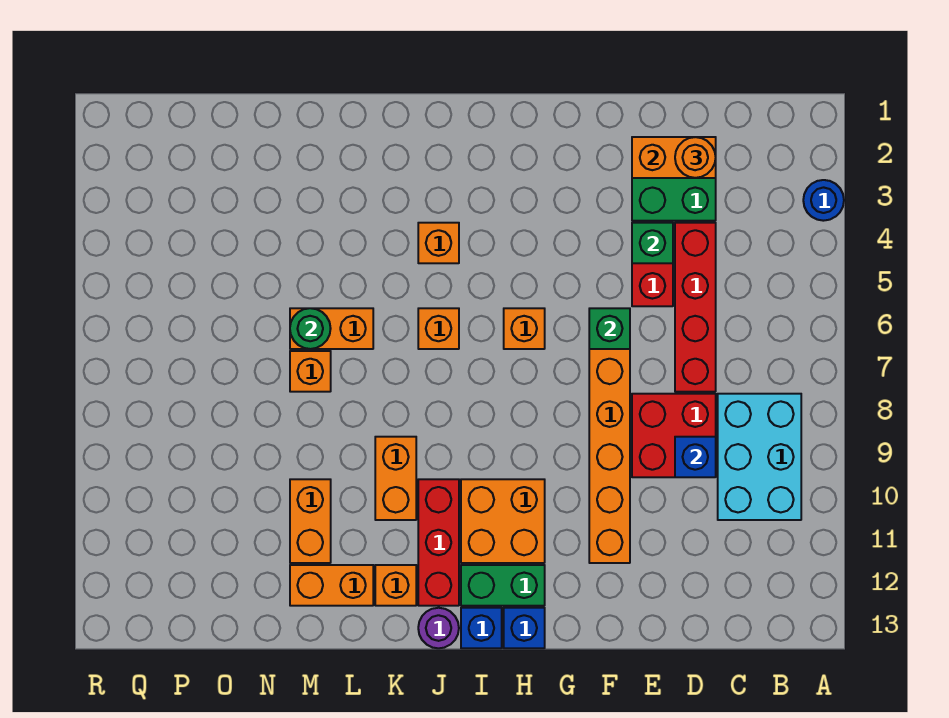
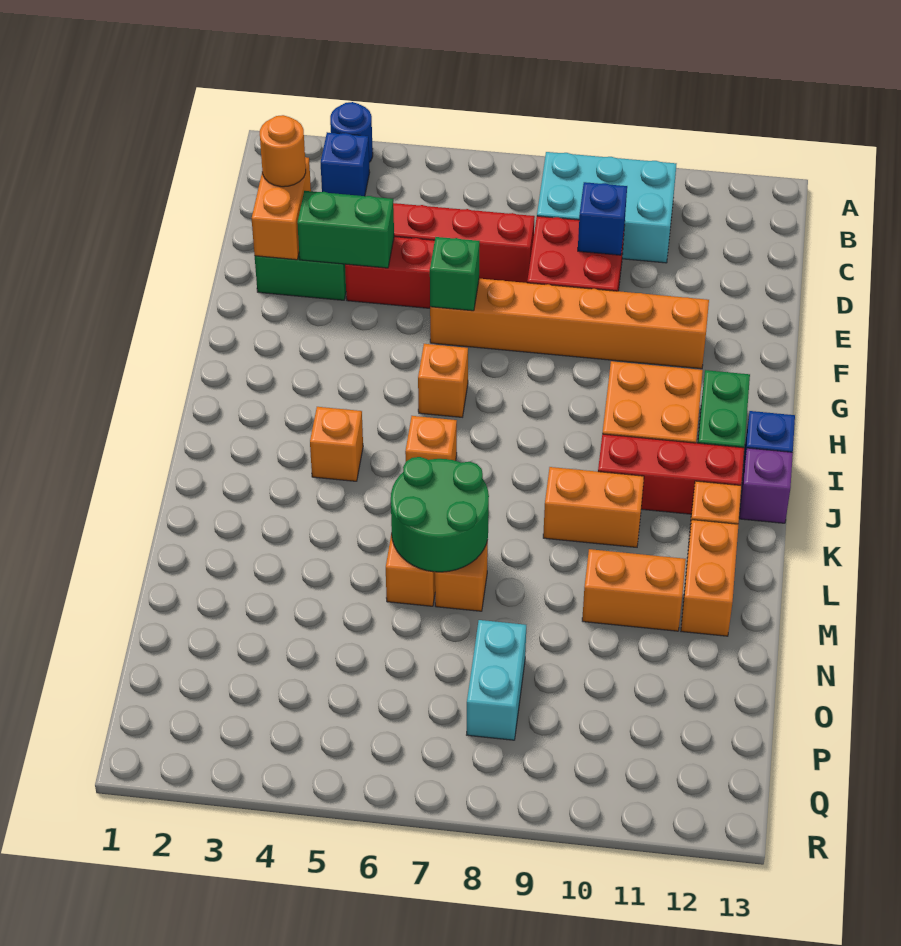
green 1x1 brick [632,223,673,263] -> green 1x2 brick [297,191,394,268]
blue 1x1 brick [504,608,545,648] -> blue 1x1 brick moved to [321,132,370,196]
purple 1x1 round brick [418,608,459,648] -> purple 1x1 brick [739,448,793,523]
green 1x1 round brick [290,308,331,349] -> green 2x2 round brick [391,457,489,572]
none -> cyan 1x2 brick [467,620,526,740]

